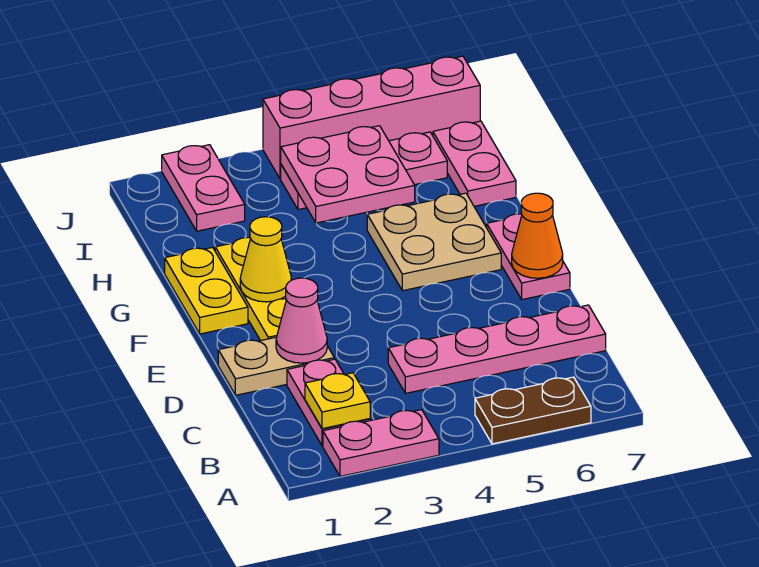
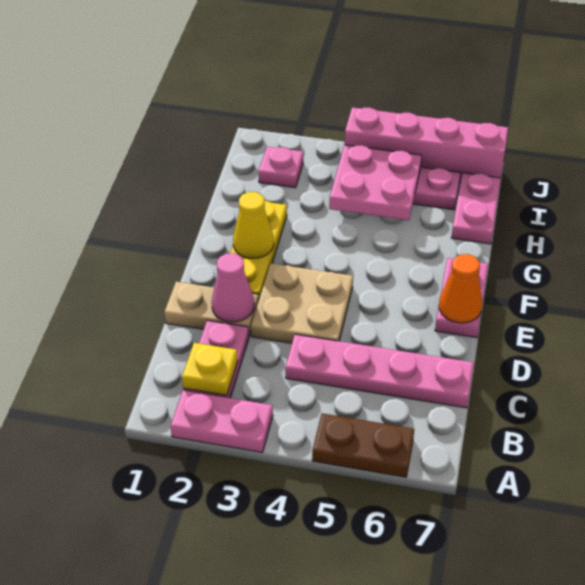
yellow 1x2 plate [165,247,248,334] -> none
tan 2x2 plate [367,193,501,291] -> tan 2x2 plate moved to [251,264,353,343]
pink 1x2 plate [162,145,245,231] -> pink 1x1 plate [258,147,303,188]

